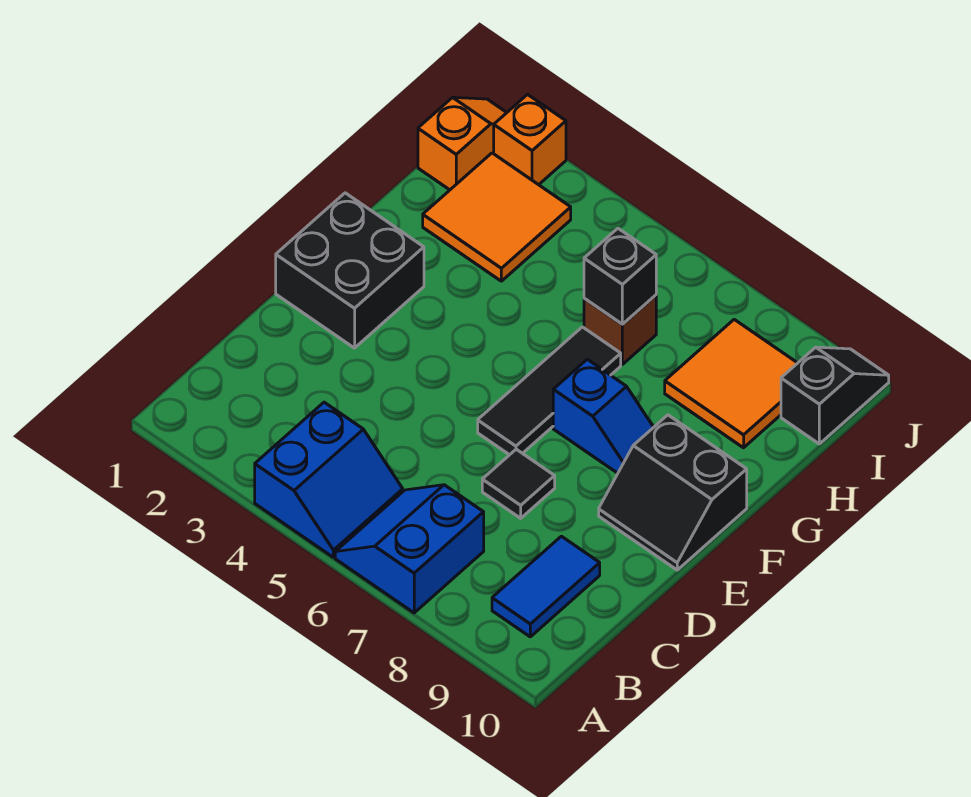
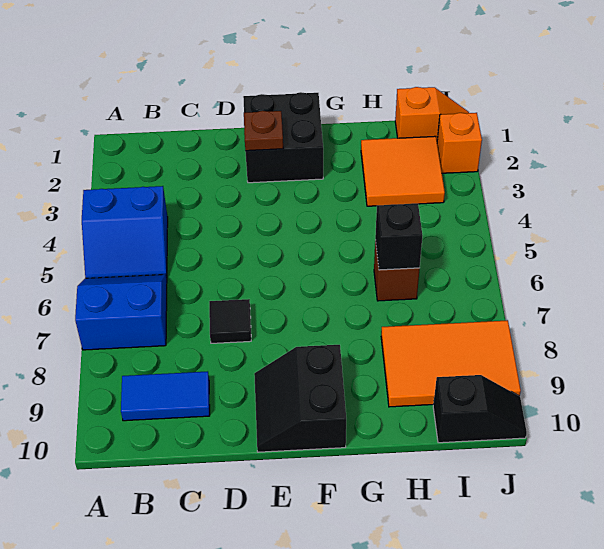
none -> brown 1x1 plate [244,111,283,151]
black 1x3 tile [478,327,621,455] -> none
blue 1x2 slope [553,359,654,473] -> none
orange 2x2 tile [665,320,797,448] -> orange 2x3 tile [381,320,521,407]

